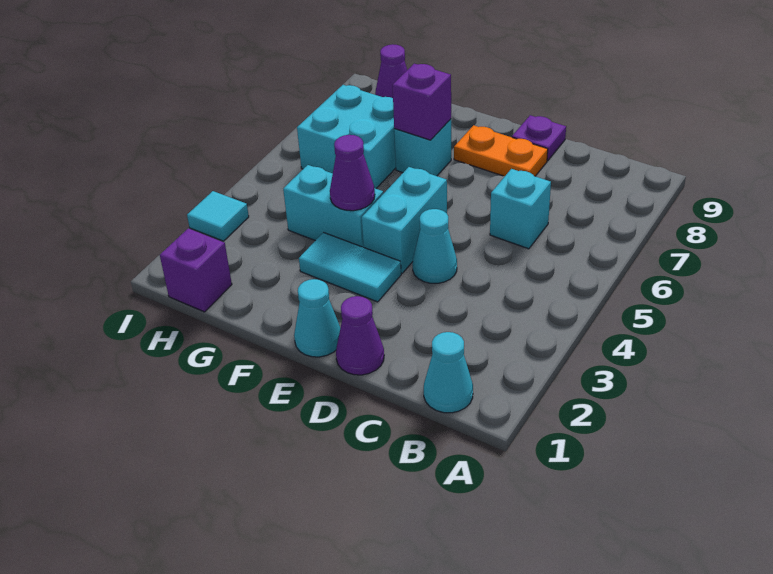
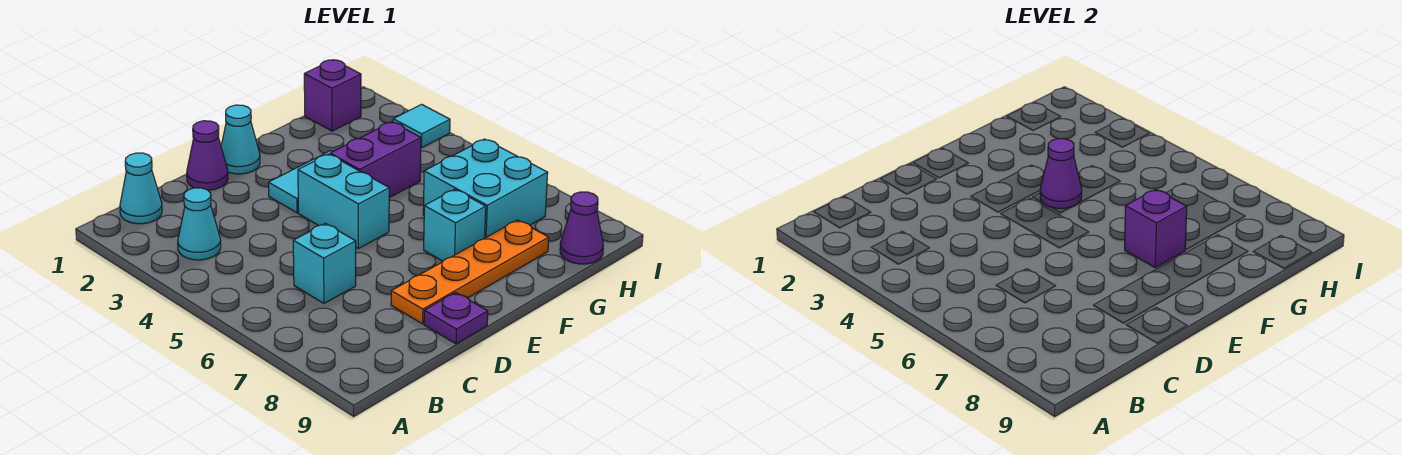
cyan 1x1 cone [412,209,457,283] -> cyan 1x1 cone moved to [178,188,221,260]
orange 1x2 plate [454,125,548,176] -> orange 1x4 plate [391,220,549,324]
cyan 1x2 brick [283,165,383,247] -> purple 1x2 brick [330,122,421,198]

